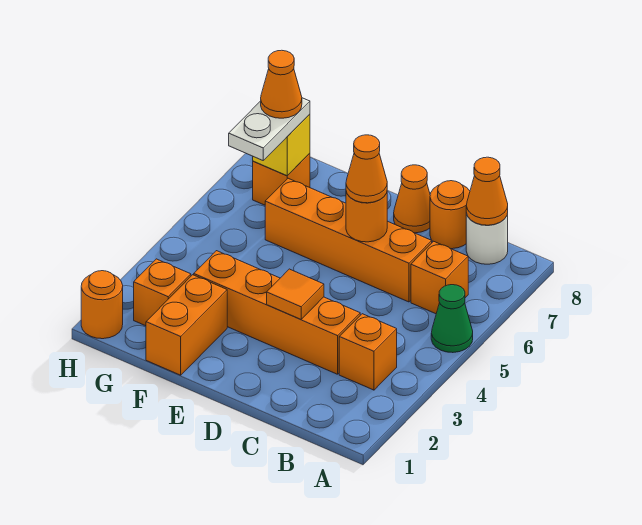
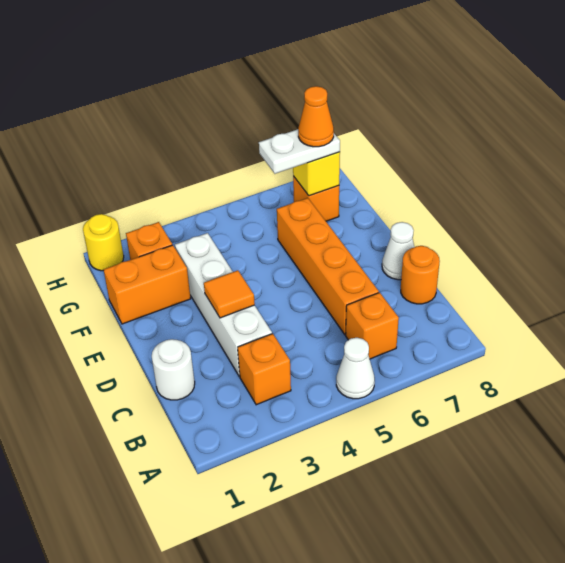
green 1x1 cone [431,285,473,353] -> white 1x1 cone [336,338,375,399]
white 1x1 round brick [466,213,508,264] -> white 1x1 round brick moved to [152,339,195,400]
orange 1x1 cone [466,157,508,225] -> none
orange 1x4 brick [194,251,360,374] -> white 1x4 brick [175,233,272,376]
orange 1x1 round brick [346,192,387,242] -> none
orange 1x1 cone [346,135,387,203] -> none
orange 1x1 cone [394,165,430,233] -> white 1x1 cone [382,222,414,280]
orange 1x1 round brick [81,271,123,339] -> yellow 1x1 round brick [83,214,124,271]

